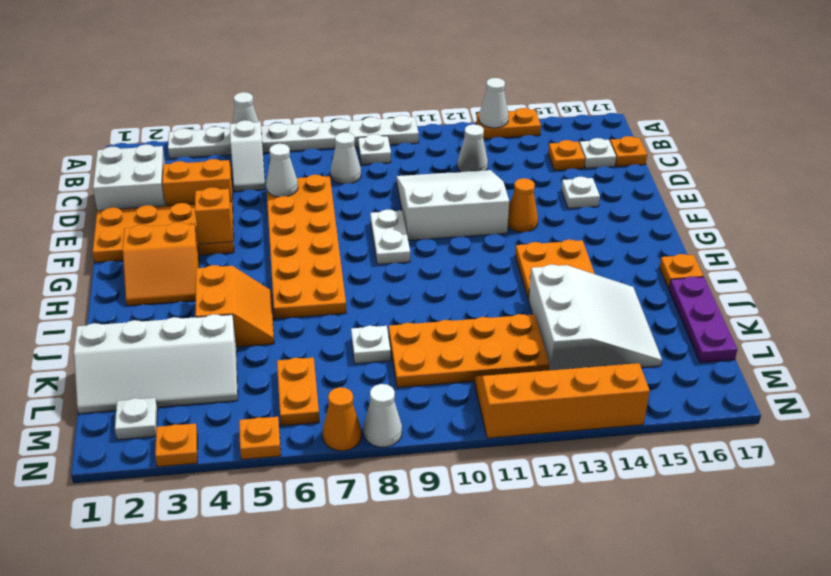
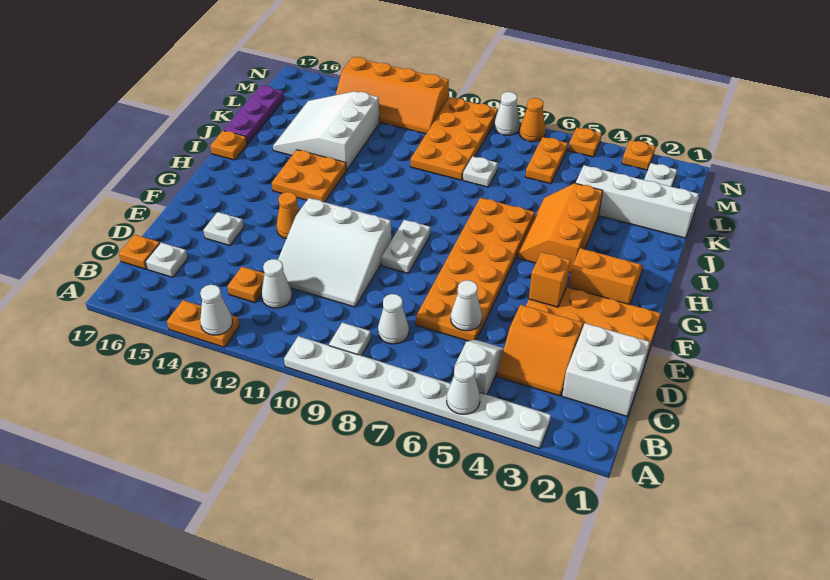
orange 1x1 plate [548,140,585,171] -> orange 1x1 plate moved to [227,267,265,303]
orange 2x2 slope [195,265,274,347] -> orange 2x3 slope [517,183,603,273]
orange 2x4 plate [389,314,550,388] -> orange 2x4 plate turned to [411,97,498,180]

